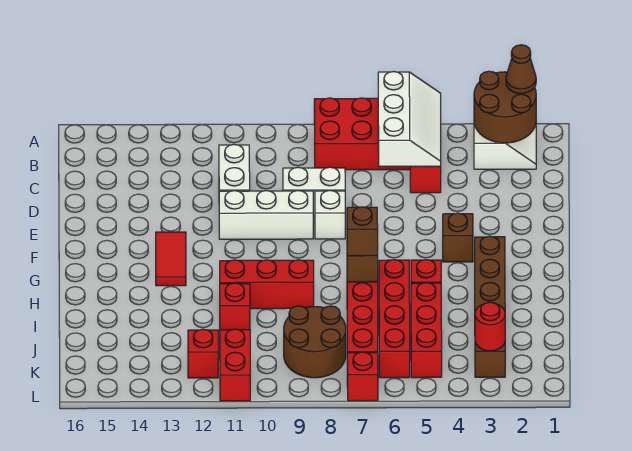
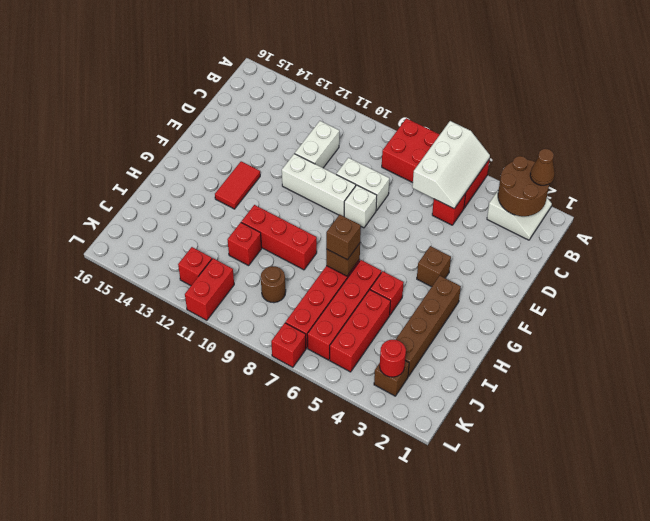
brown 2x2 round brick [284,306,346,378] -> brown 1x1 round brick [261,266,286,303]

